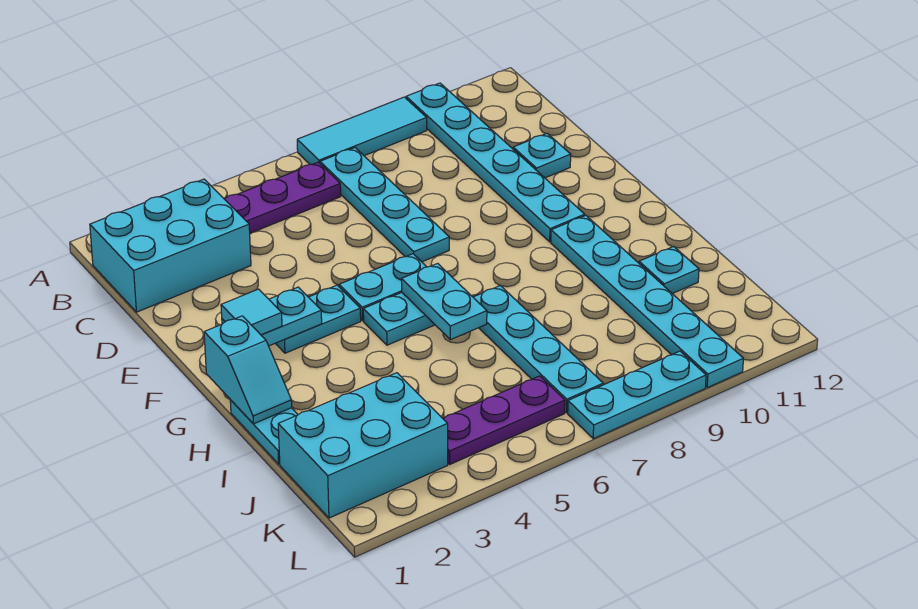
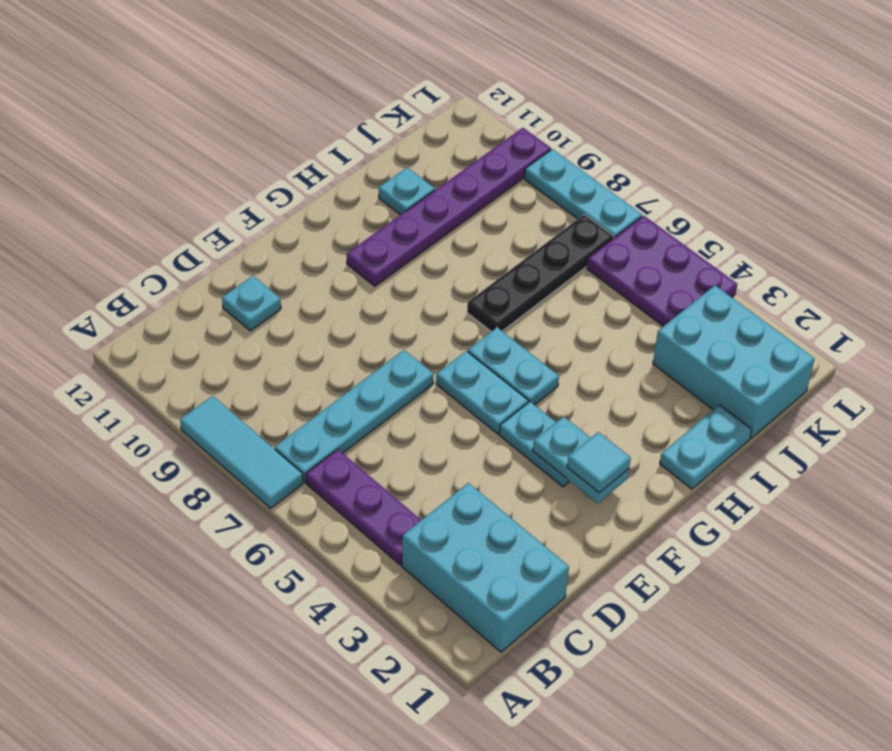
cyan 1x6 plate [406,83,585,242] -> none
cyan 1x2 slope [204,316,292,424] -> none
cyan 1x2 plate [401,263,487,340] -> none
cyan 1x6 plate [551,215,743,388] -> purple 1x6 plate [347,128,551,286]
cyan 1x4 plate [473,286,603,413] -> black 1x4 plate [467,214,614,332]
purple 1x3 plate [443,376,565,464] -> purple 2x3 plate [587,216,737,326]

